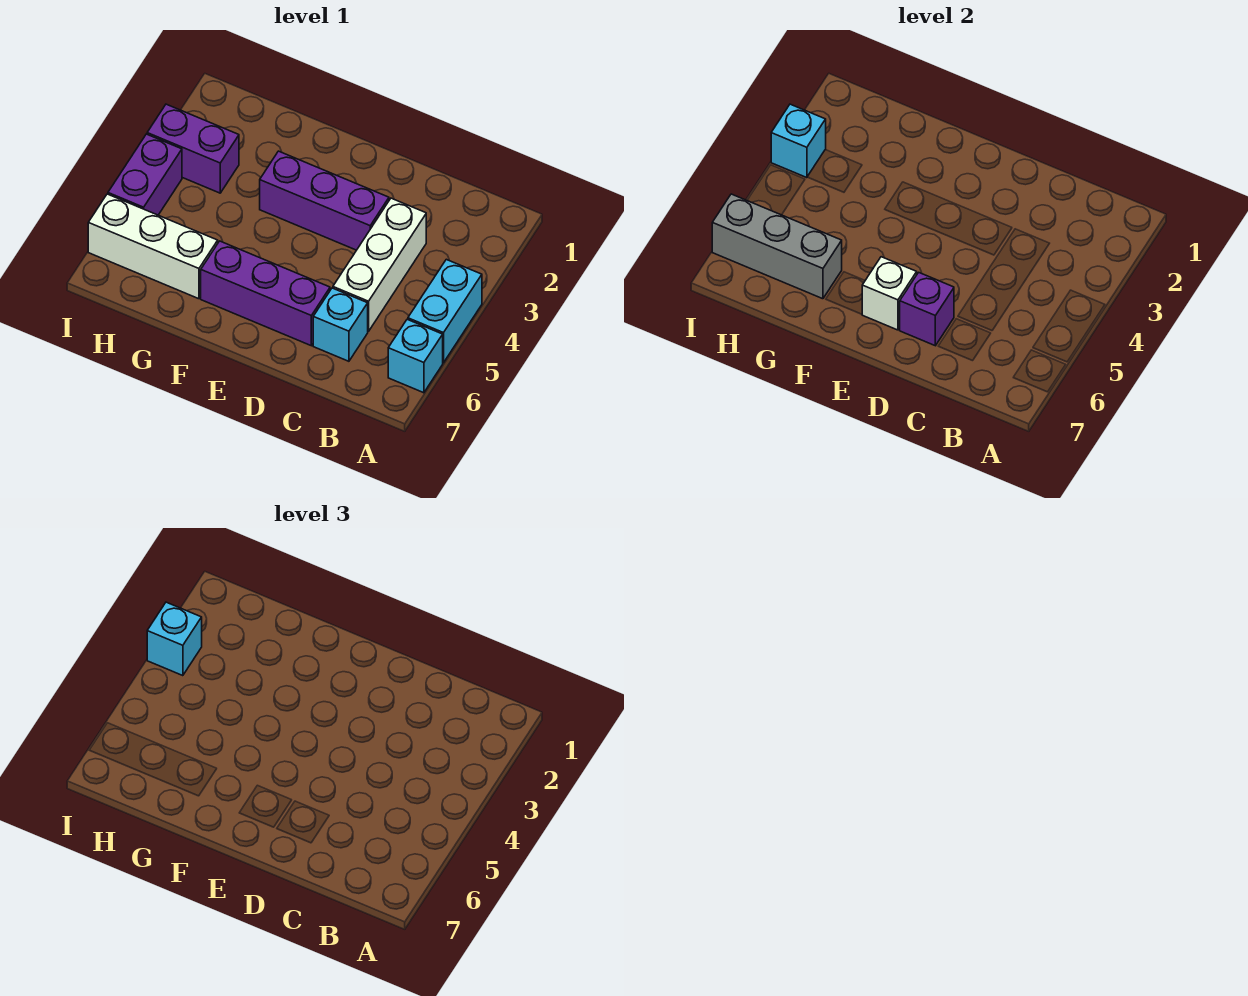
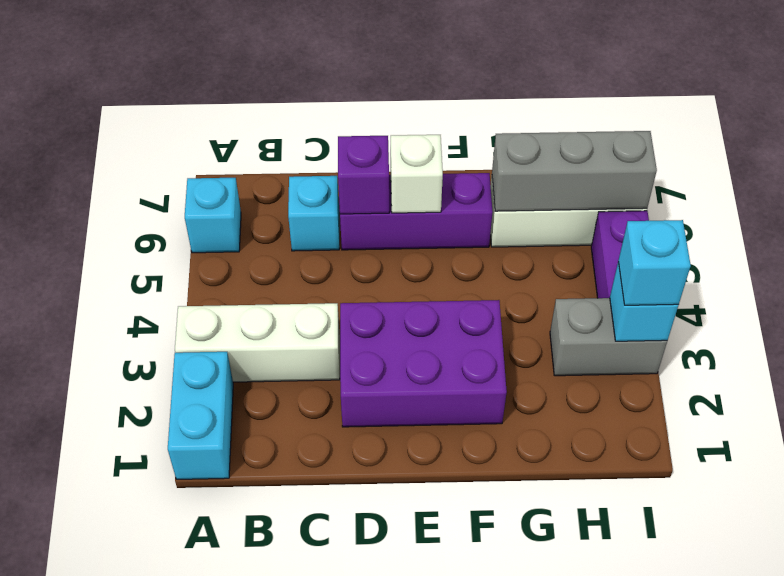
cyan 1x2 brick [408,259,482,363] -> cyan 1x2 brick moved to [168,352,233,479]
white 1x3 brick [333,198,426,331] -> white 1x3 brick turned to [175,303,340,382]
purple 1x3 brick [260,151,389,250] -> purple 2x3 brick [340,300,507,427]
purple 1x2 brick [147,104,239,193] -> grey 1x2 brick [550,298,667,376]

